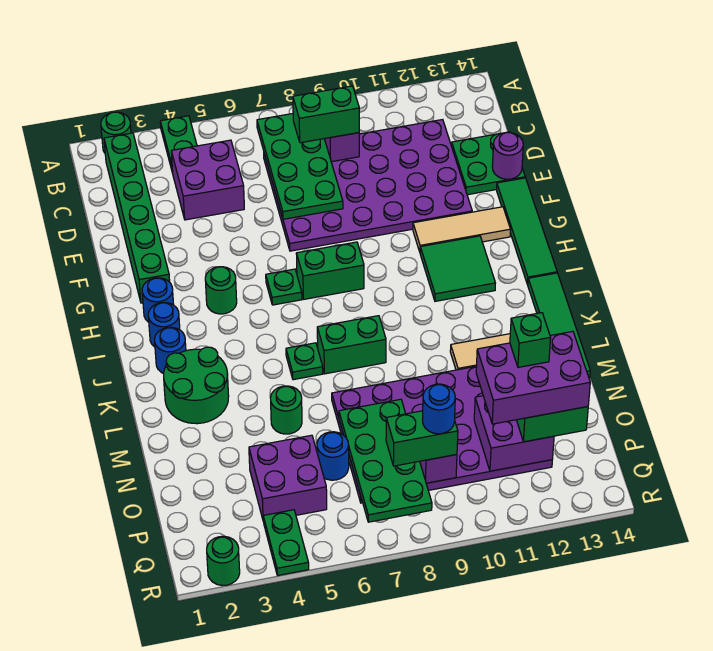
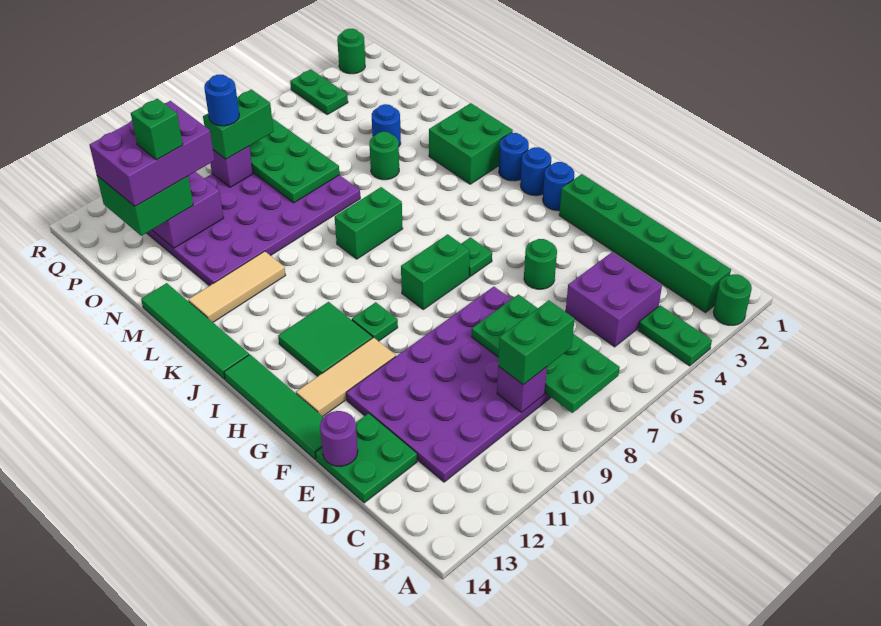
green 1x1 round brick [205,267,237,314] -> green 1x1 round brick moved to [524,239,557,289]
green 2x2 round brick [164,347,229,424] -> green 2x2 brick [429,103,513,184]
green 1x1 plate [286,343,323,380] -> green 1x1 plate moved to [352,302,398,341]
purple 2x2 brick [249,435,327,519] -> none
blue 1x1 round brick [317,432,349,480] -> blue 1x1 round brick moved to [372,104,401,146]

